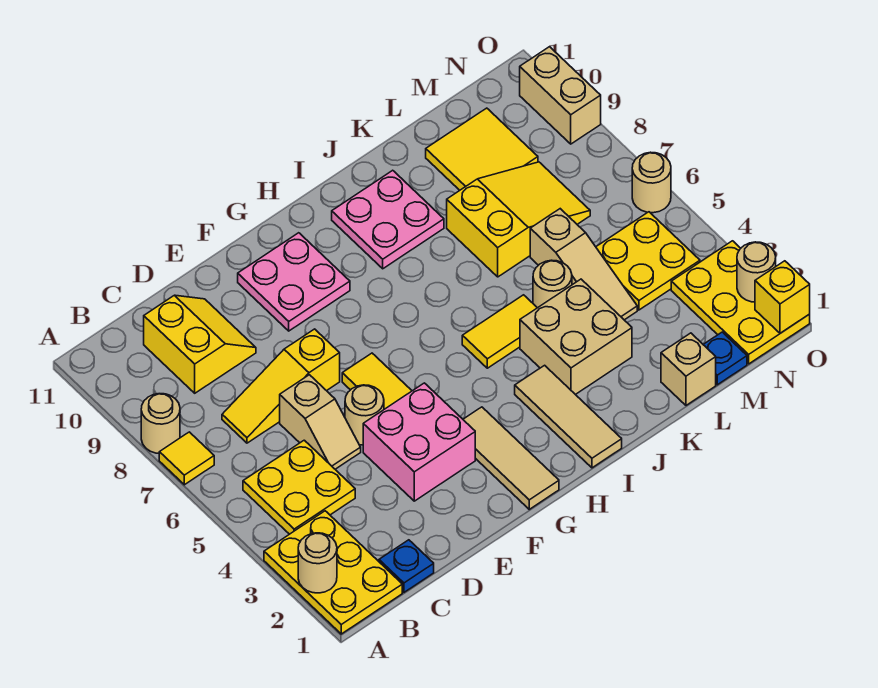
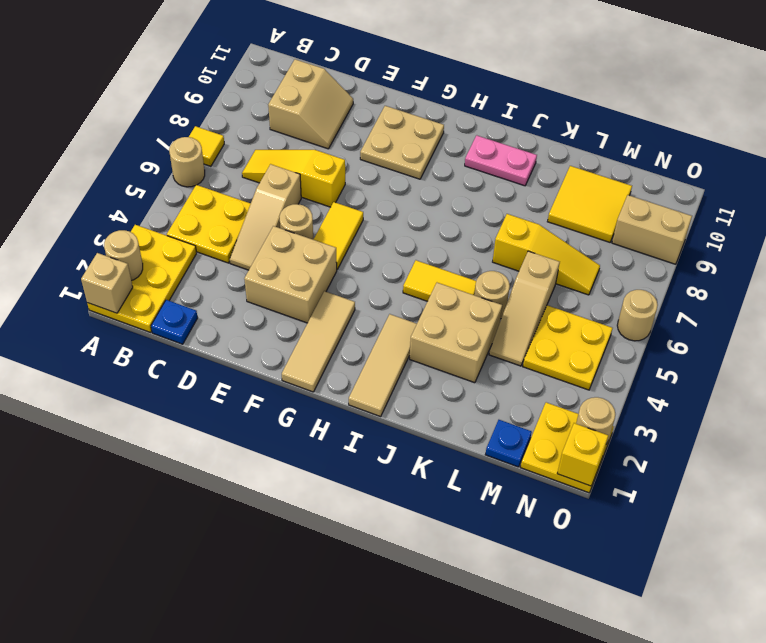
tan 1x1 round brick [141,394,180,453] -> tan 1x1 round brick moved to [169,137,205,187]
yellow 2x2 slope [144,295,256,393] -> tan 2x2 slope [268,59,353,149]
tan 1x2 slope [280,375,361,469] -> tan 1x3 slope [230,164,301,270]
pink 2x2 brick [363,383,475,501] -> tan 2x2 brick [244,226,337,323]
pink 2x2 plate [238,233,350,331] -> tan 2x2 plate [360,106,444,179]
pink 2x2 plate [332,170,444,269] -> pink 1x2 plate [465,135,537,186]
yellow 2x3 slope [447,162,590,277] -> yellow 1x3 slope [493,214,600,295]
tan 1x1 brick [661,333,716,405] -> tan 1x1 brick moved to [81,253,133,313]
yellow 2x3 plate [671,241,810,364] -> yellow 2x2 plate [520,402,614,493]
tan 1x2 brick [520,47,601,144] -> tan 1x2 brick turned to [612,195,692,264]

